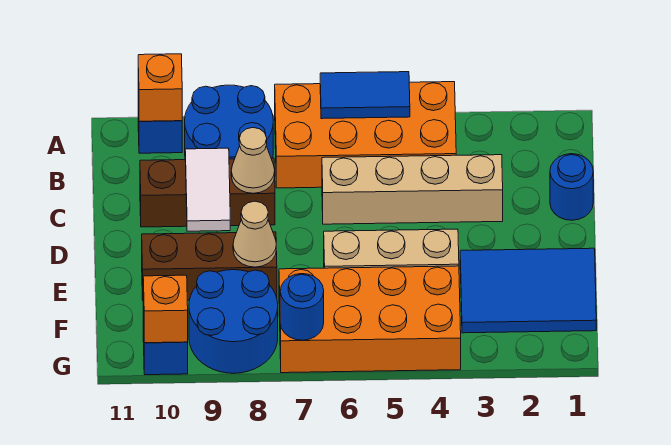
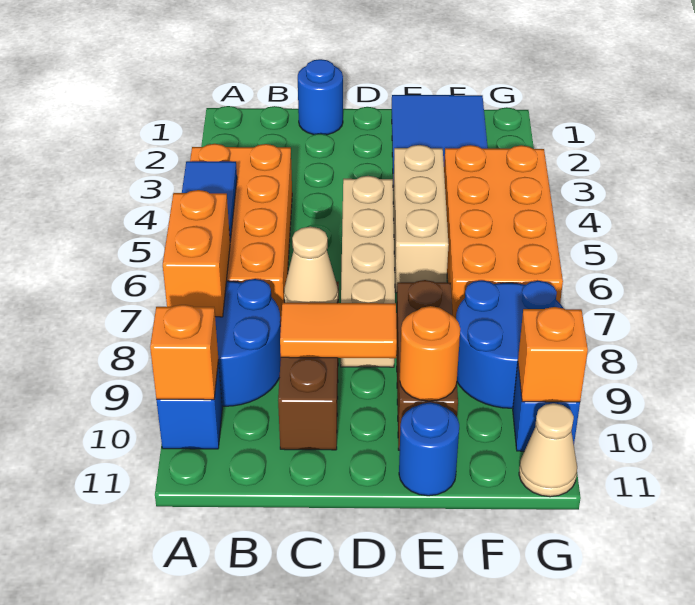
none -> orange 1x2 brick [163,190,230,317]
tan 1x4 brick [322,155,503,224] -> tan 1x4 brick moved to [341,176,395,367]
white 1x2 tile [185,148,230,231] -> orange 1x2 tile [280,303,397,358]
tan 1x1 cone [233,201,276,267] -> tan 1x1 cone moved to [519,403,577,497]
none -> orange 1x1 round brick [400,306,460,401]
blue 1x1 round brick [280,274,324,340] -> blue 1x1 round brick moved to [399,402,459,496]

